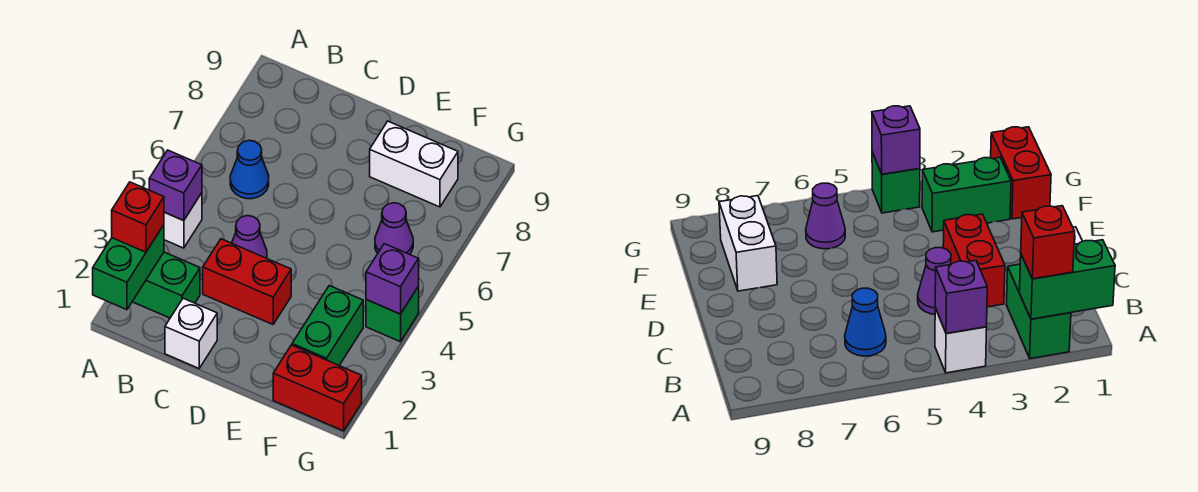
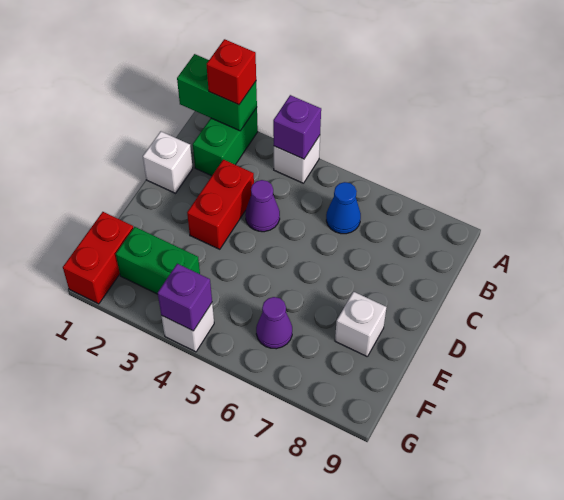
white 1x2 brick [370,121,458,207] -> white 1x1 brick [335,292,387,357]
green 1x1 brick [366,286,419,342] -> white 1x1 brick [161,303,214,352]

